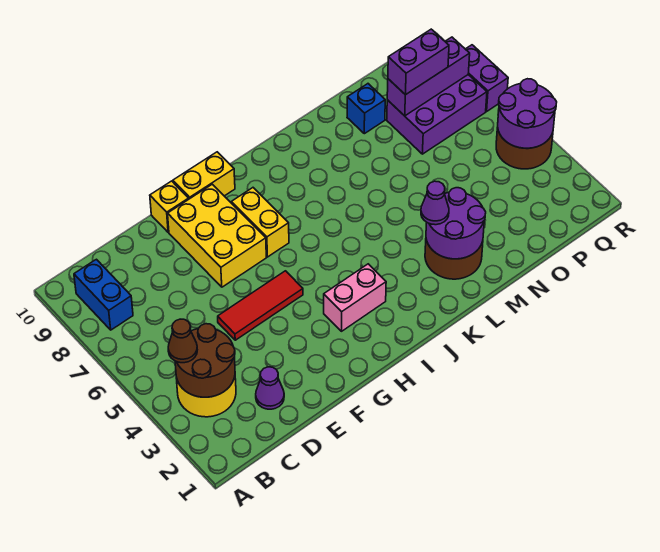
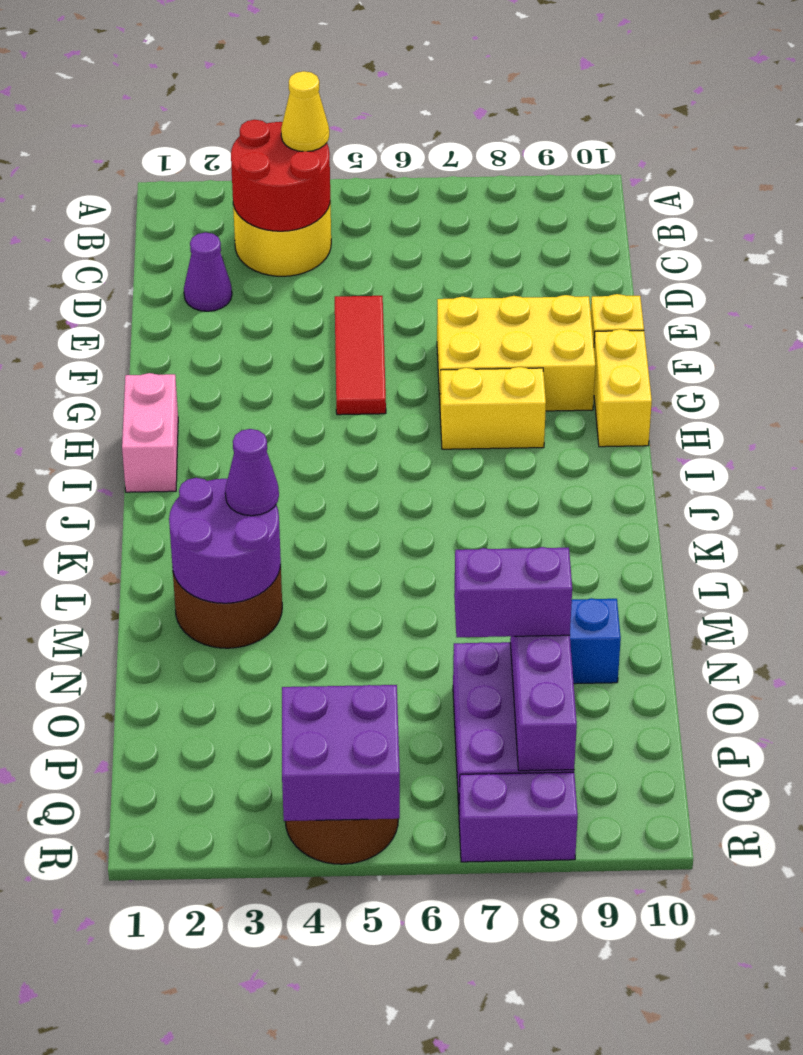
brown 2x2 round brick [175,324,235,397] -> red 2x2 round brick [231,120,330,231]
brown 1x1 cone [168,319,197,363] -> yellow 1x1 cone [281,71,329,152]
blue 1x2 brick [74,259,133,330] -> none
pink 1x2 brick [324,264,386,331] -> pink 1x2 brick moved to [122,373,178,492]
purple 1x2 brick [388,29,449,95] -> purple 1x2 brick turned to [454,547,572,637]
purple 2x2 round brick [498,79,557,148] -> purple 2x2 brick [282,685,400,821]

